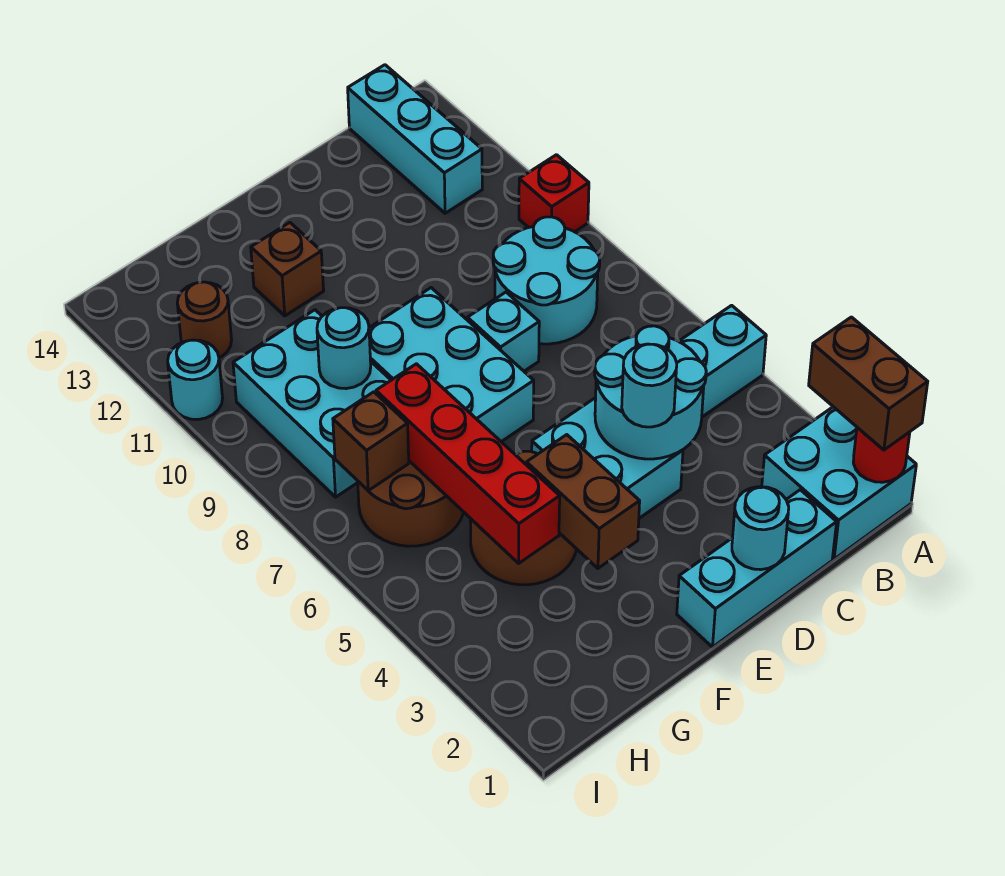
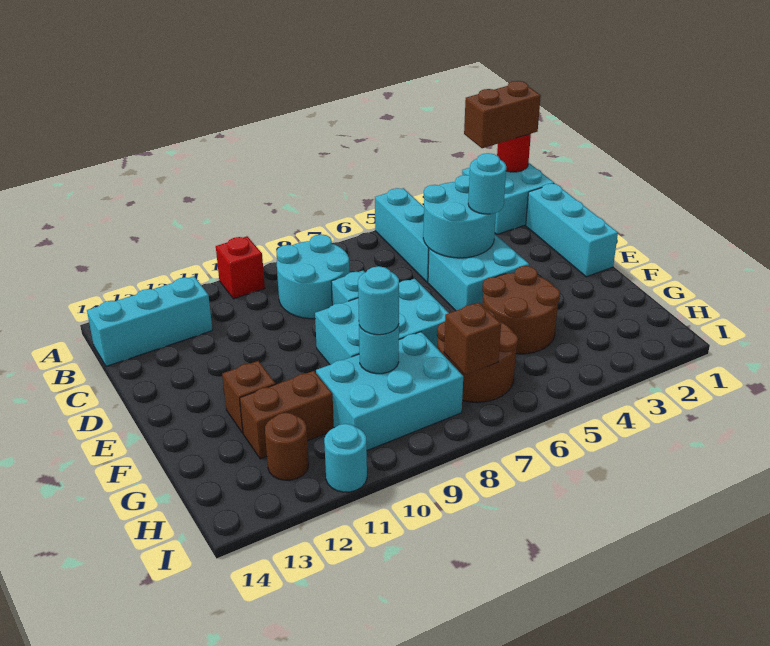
cyan 1x1 round brick [732,487,789,570] -> cyan 1x1 round brick moved to [358,266,399,335]
brown 1x2 brick [527,435,640,568] -> brown 1x2 brick moved to [240,371,334,459]
red 1x4 brick [376,364,560,563] -> none

